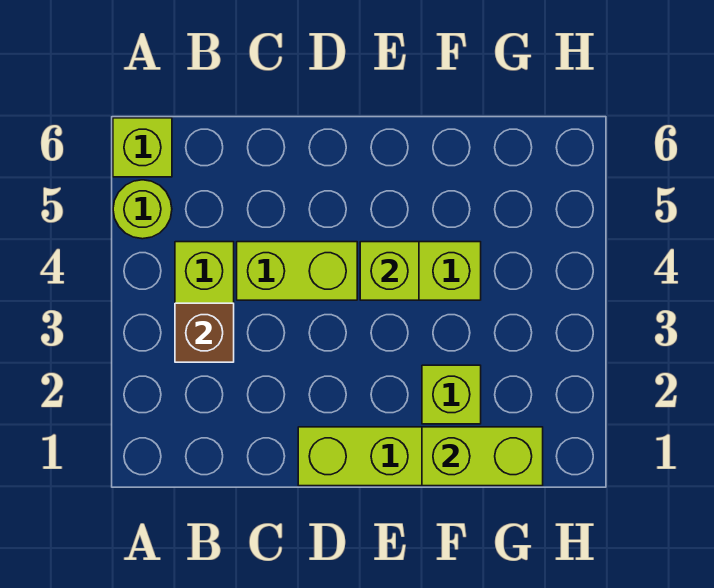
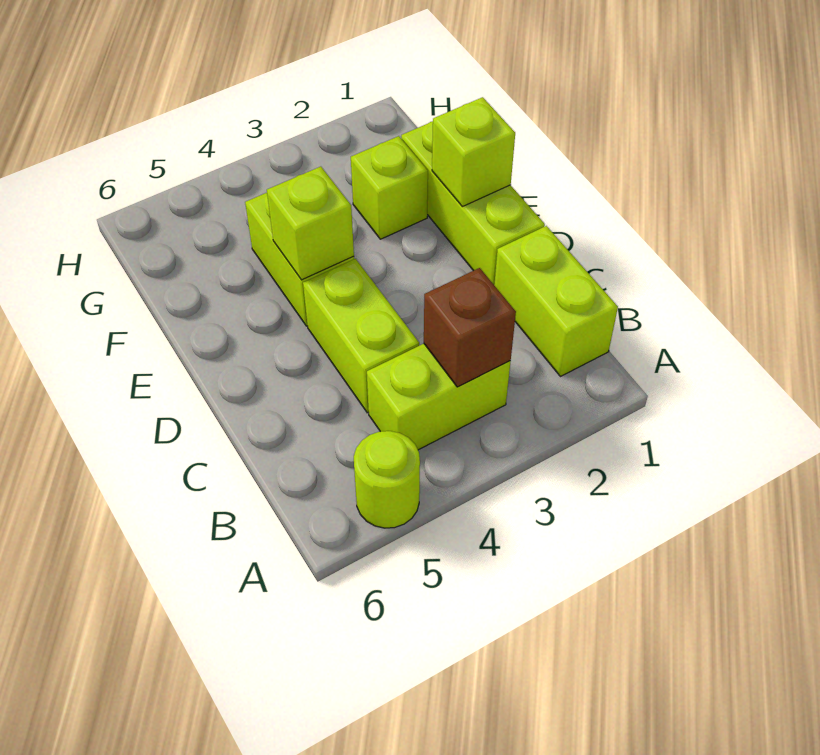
lime 1x1 brick [113,118,172,177] -> lime 1x1 brick moved to [432,97,515,207]
lime 1x2 brick [422,427,543,486] -> lime 1x2 brick moved to [494,226,618,377]

